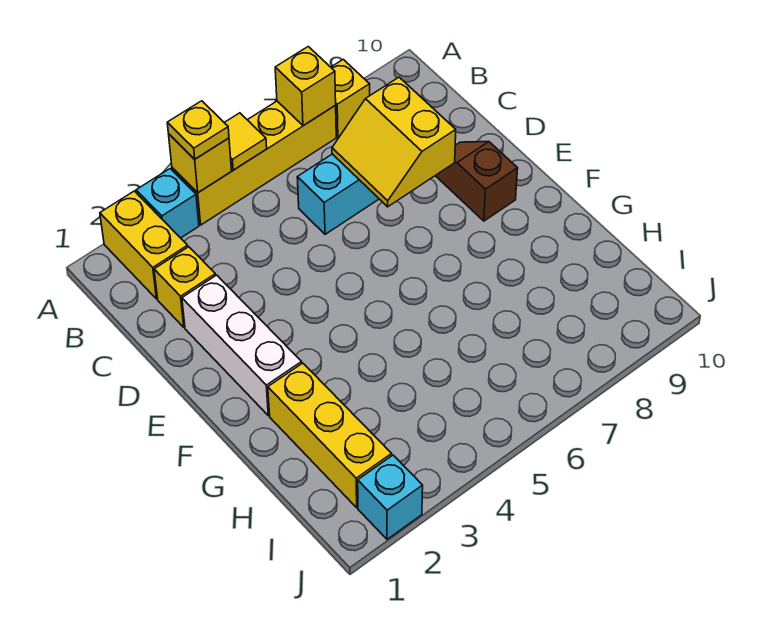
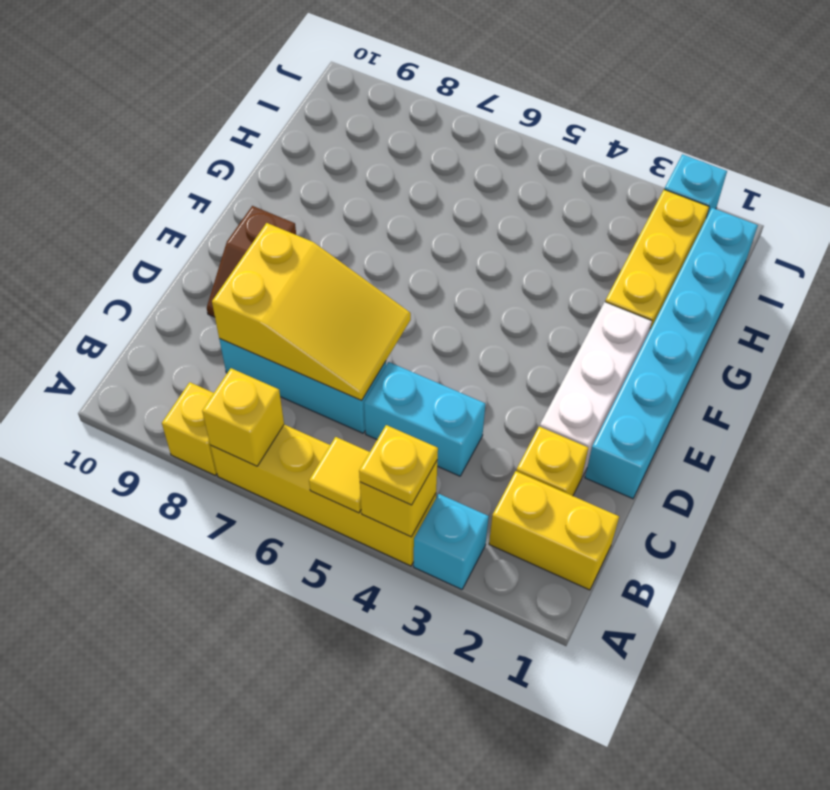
yellow 1x2 brick [100,191,188,299] -> yellow 1x2 brick turned to [489,471,619,590]
none -> cyan 1x2 brick [364,362,485,476]
yellow 2x2 slope [332,77,456,207] -> yellow 2x3 slope [212,223,411,401]
none -> cyan 1x6 brick [585,208,758,499]

